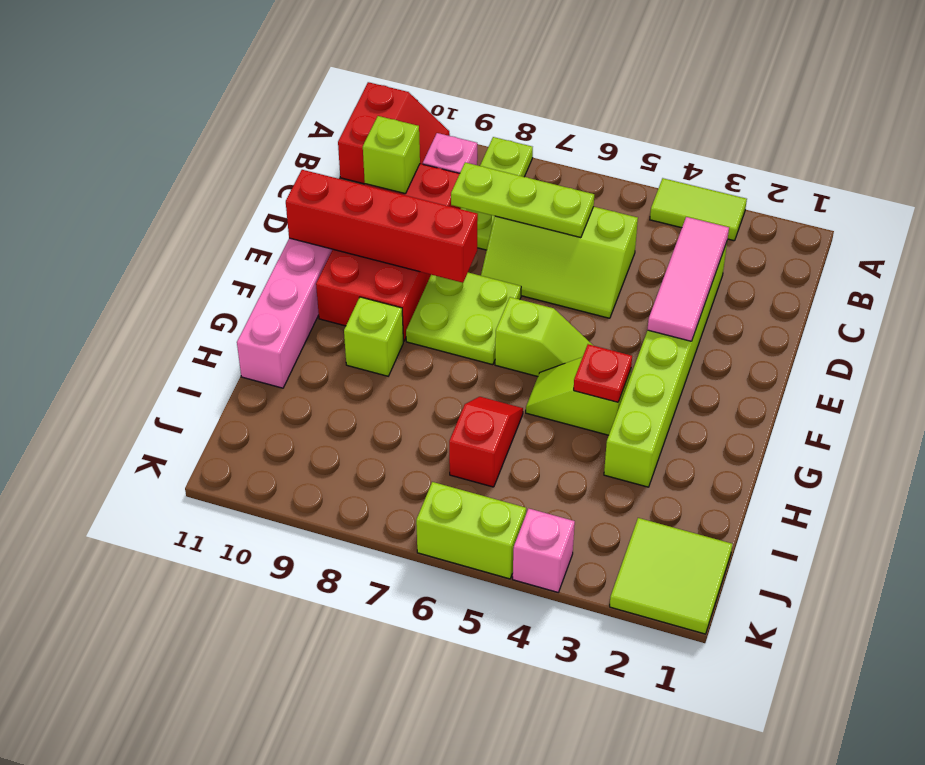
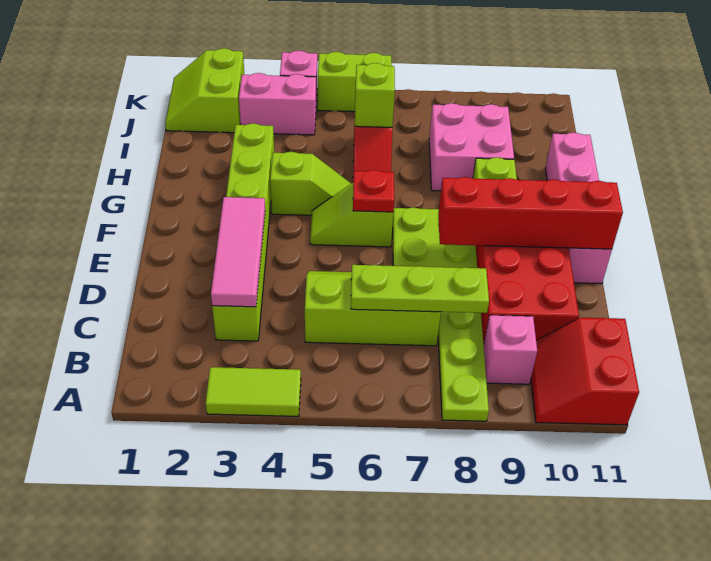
lime 1x1 brick [363,116,420,194] -> lime 1x1 brick moved to [355,63,395,127]
red 1x1 plate [574,344,632,402] -> red 1x1 plate moved to [353,170,394,212]
none -> pink 2x2 brick [429,103,514,191]
lime 2x2 tile [610,518,732,634] -> lime 2x2 slope [165,48,244,133]
none -> pink 1x2 brick [239,73,316,135]

